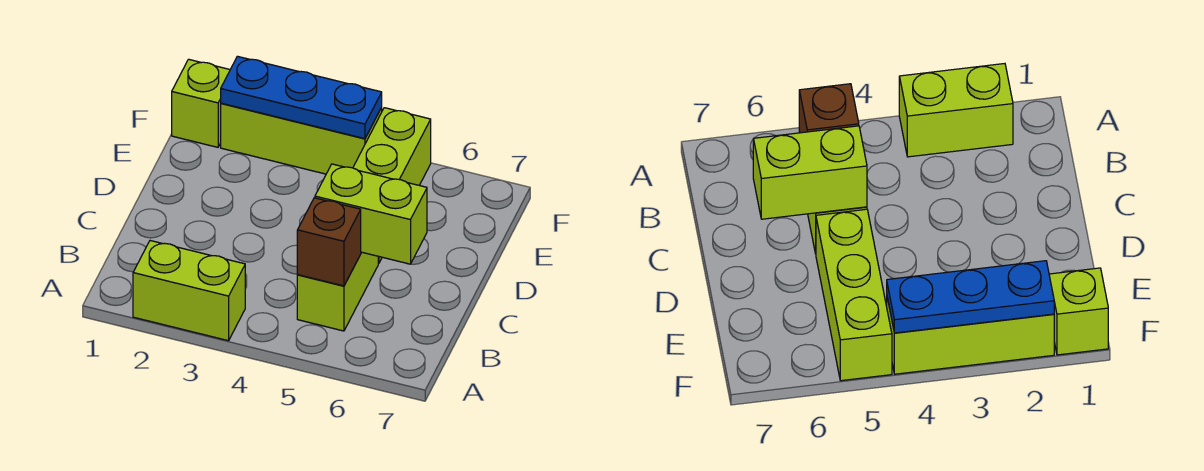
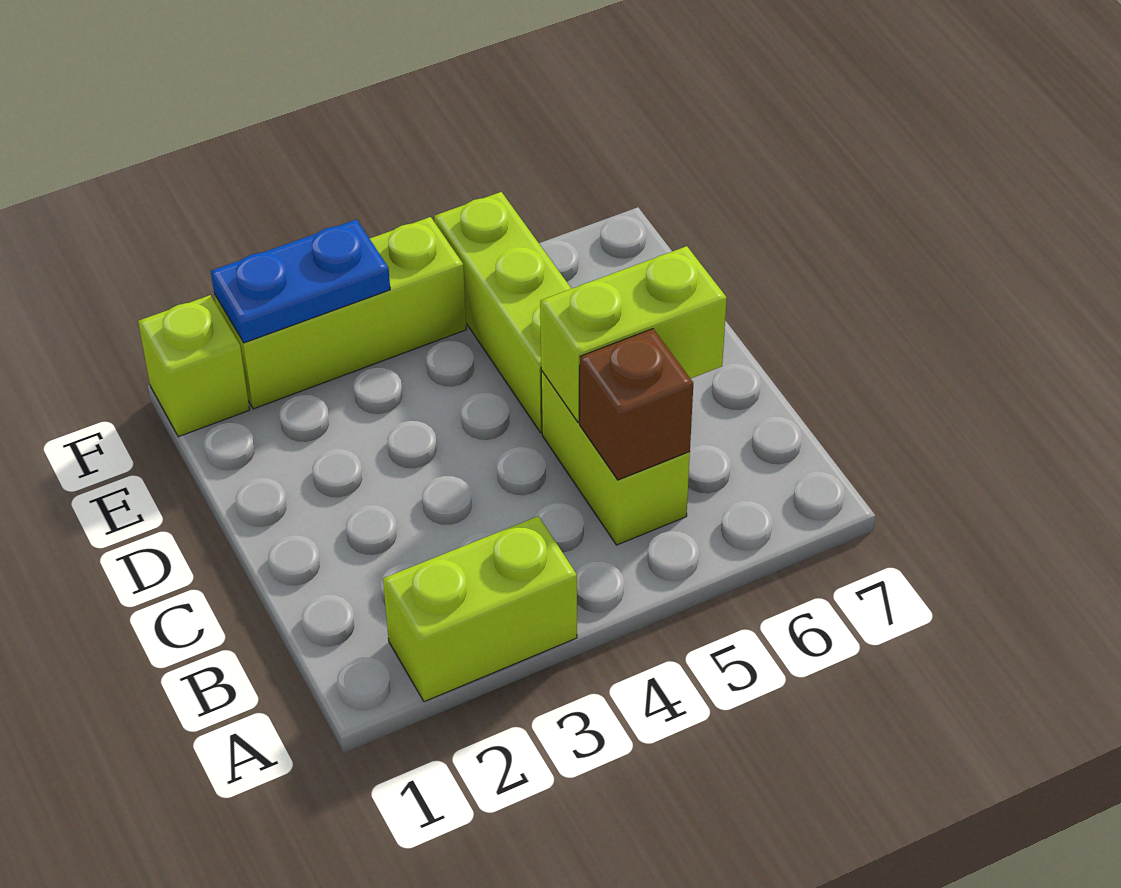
blue 1x3 plate [221,56,382,139] -> blue 1x2 plate [211,220,390,343]

